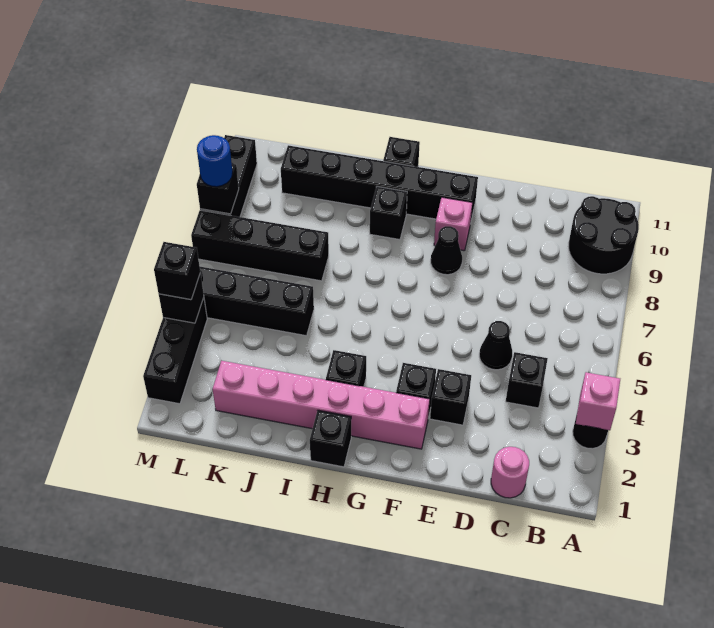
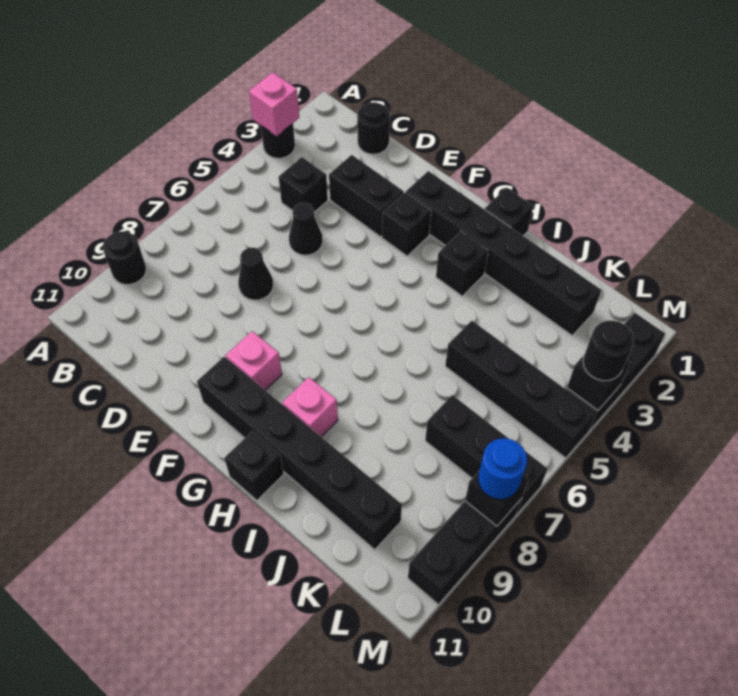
black 2x2 round brick [568,196,639,274] -> black 1x1 round brick [103,231,146,285]
pink 1x1 round brick [491,447,529,498] -> black 1x1 round brick [357,102,390,154]
black 1x1 brick [430,369,471,425] -> black 1x2 brick [329,155,404,237]
pink 1x6 brick [212,361,430,449] -> black 1x6 brick [406,171,601,335]
black 1x1 cone [431,226,462,275] -> black 1x1 cone moved to [238,248,273,300]
black 1x1 brick [370,186,407,240] -> pink 1x1 brick [282,377,338,437]
black 1x4 brick [191,210,329,281] -> black 1x3 brick [425,395,548,514]
black 1x1 brick [154,242,200,300] -> black 1x1 round brick [583,321,634,381]

